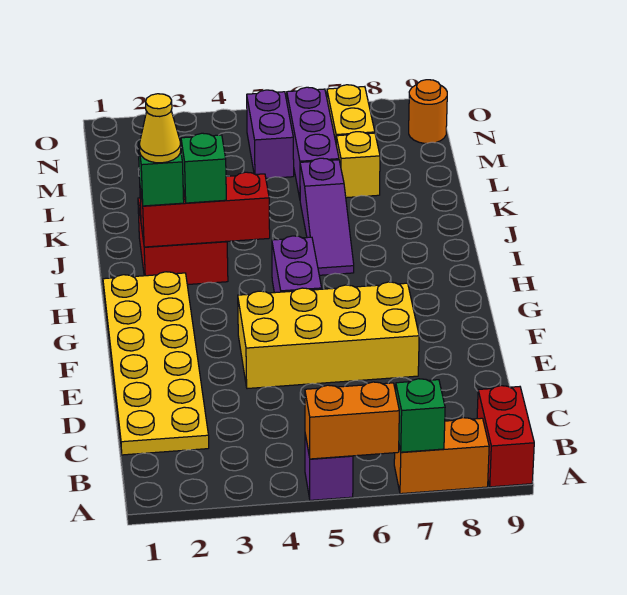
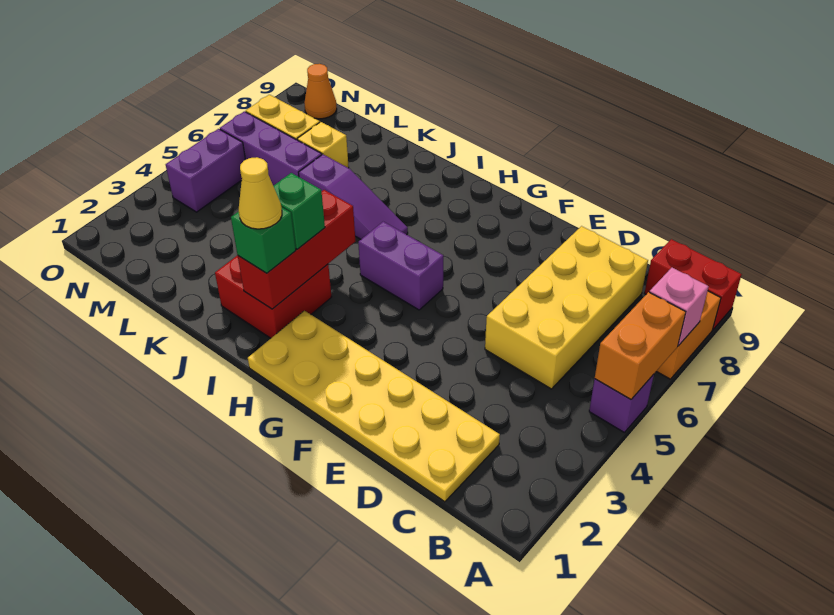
green 1x1 brick [396,379,445,452] -> pink 1x1 brick [650,268,709,346]
yellow 2x4 brick [238,282,419,389] -> yellow 2x4 brick moved to [485,226,648,389]
purple 1x2 brick [247,90,294,179] -> purple 1x2 brick turned to [166,129,245,212]
orange 1x1 round brick [409,80,447,143] -> orange 1x1 cone [304,64,337,119]

